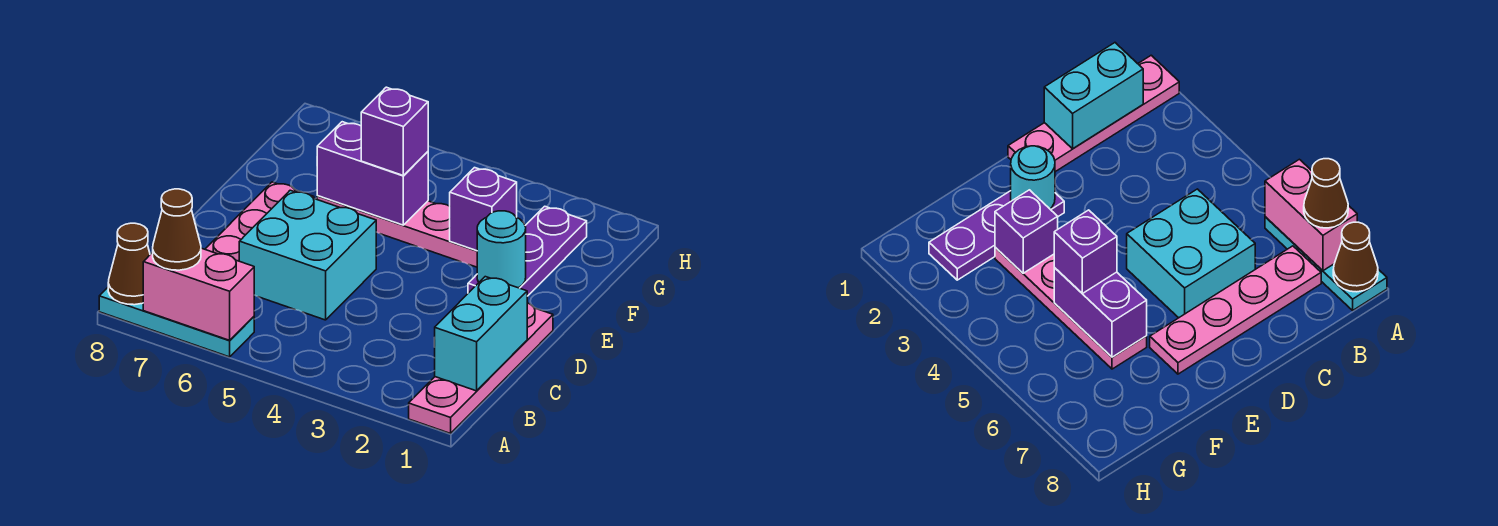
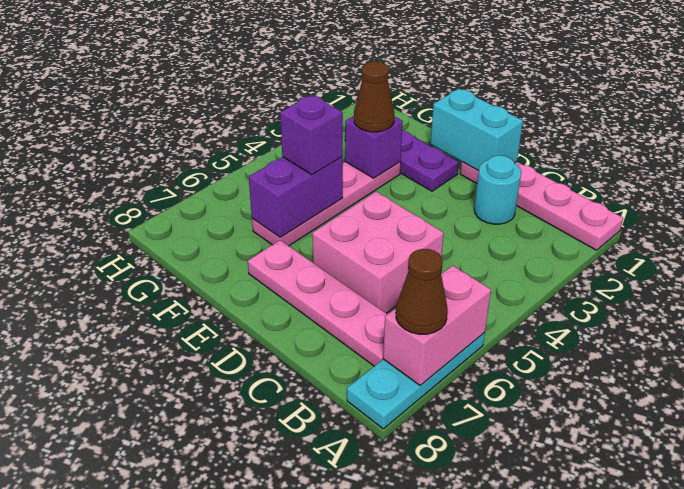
brown 1x1 cone [108,223,150,305] -> brown 1x1 cone moved to [354,62,394,132]
cyan 1x2 brick [435,277,527,391] -> cyan 1x2 brick moved to [431,89,523,171]
cyan 2x2 brick [239,190,376,320] -> pink 2x2 brick [312,192,444,313]
cyan 1x1 round brick [477,211,526,288] -> cyan 1x1 round brick moved to [474,155,521,224]

